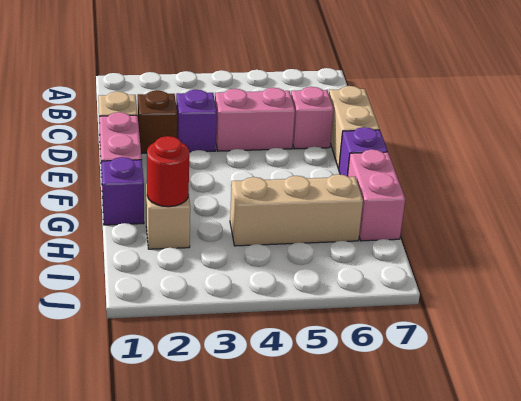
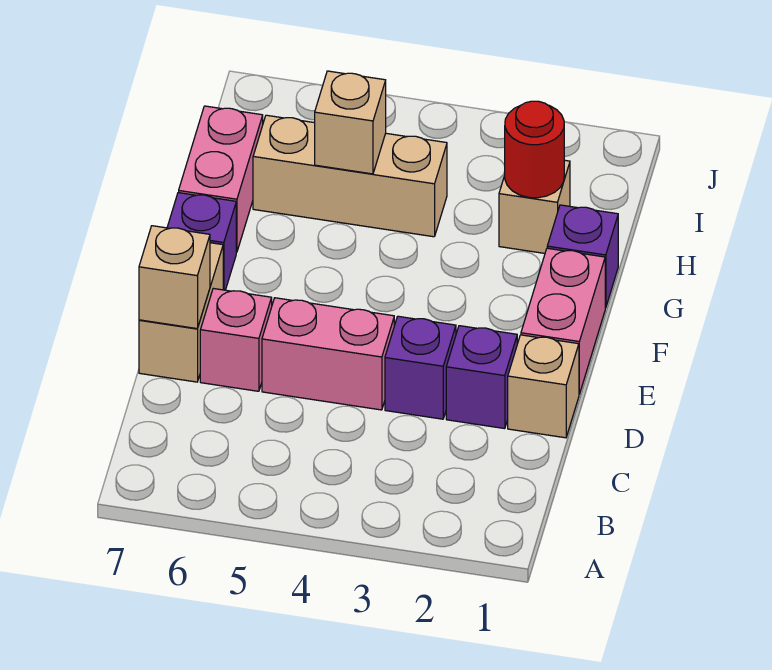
brown 1x1 brick [138,90,177,154] -> purple 1x1 brick [446,326,517,429]
none -> tan 1x1 brick [139,226,210,329]
none -> tan 1x1 brick [315,71,386,174]

